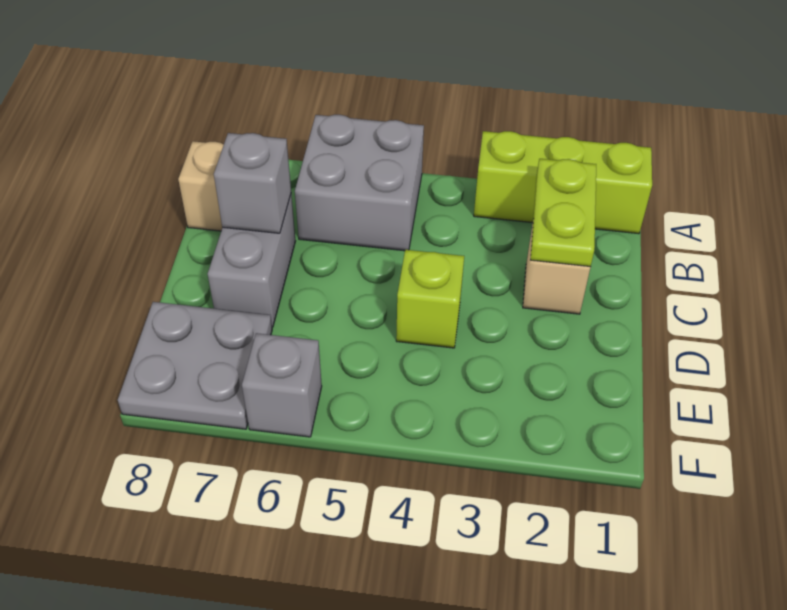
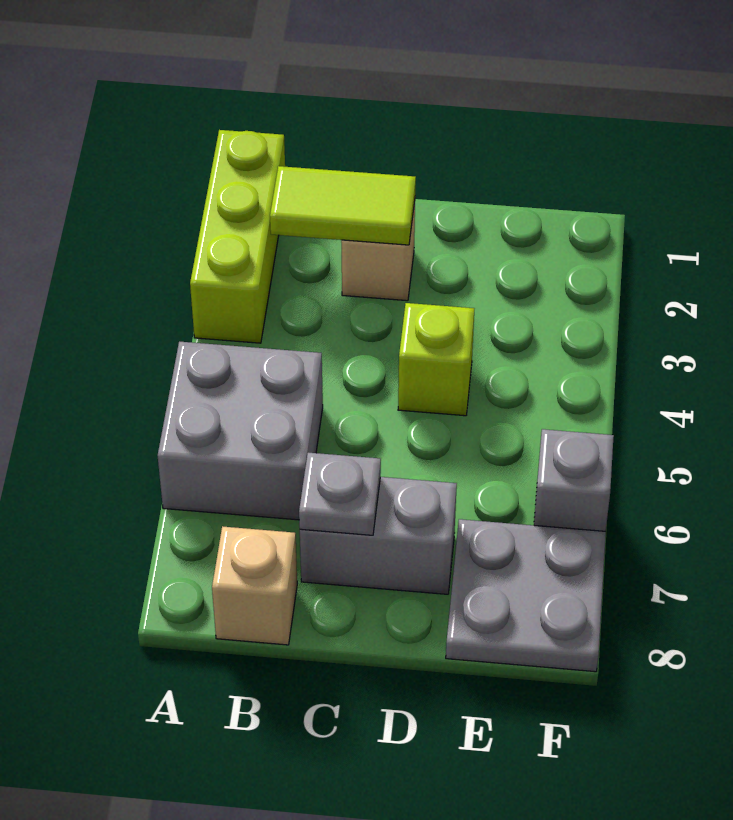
lime 1x2 plate [530,159,596,267] -> lime 1x2 tile [270,166,416,245]
grey 1x1 brick [214,133,291,233] -> grey 1x1 plate [299,453,381,535]

